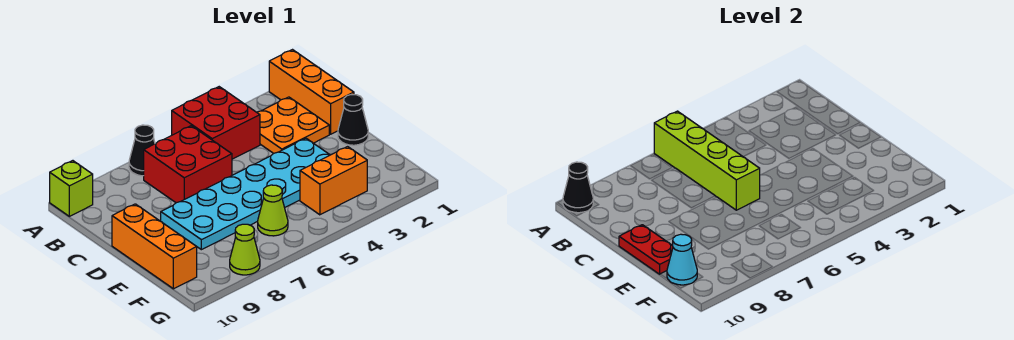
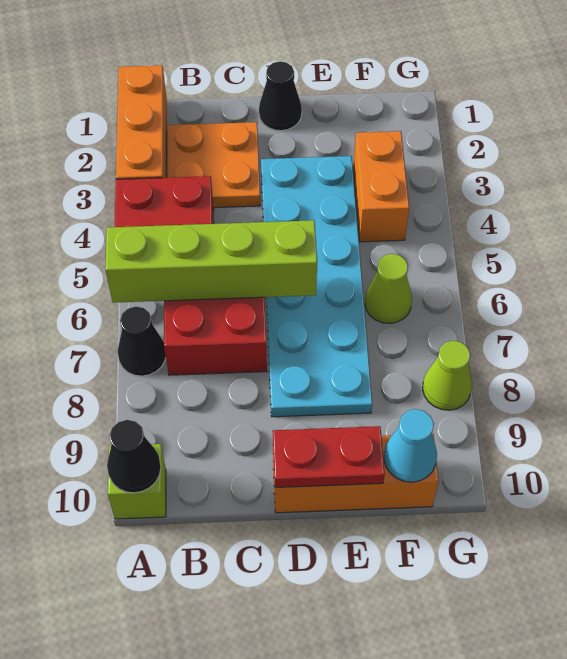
orange 1x3 brick [269,50,354,134] -> orange 1x3 brick turned to [116,65,167,179]

